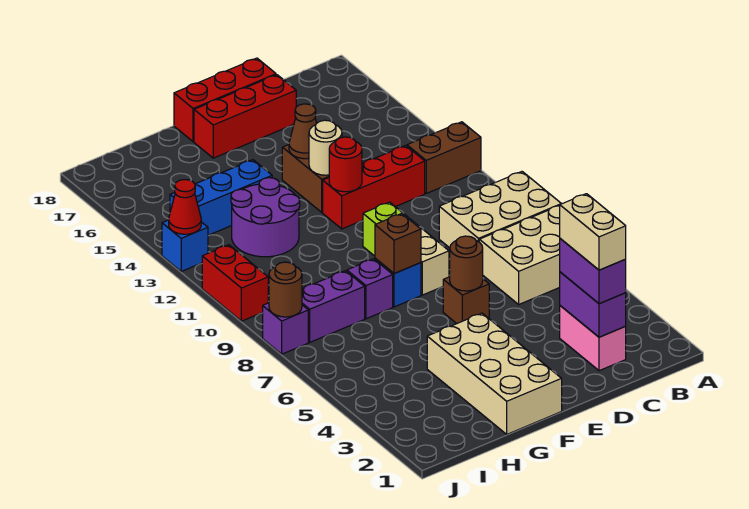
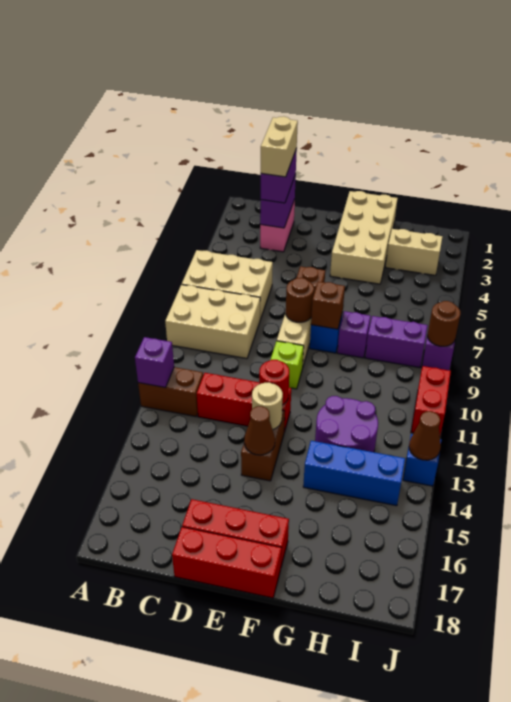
none -> purple 1x1 brick [135,337,174,388]
brown 1x1 round brick [450,236,483,291] -> brown 1x1 round brick moved to [286,278,314,322]
none -> tan 1x2 brick [386,229,442,275]
red 1x1 cone [169,180,201,234] -> brown 1x1 cone [409,411,441,460]

